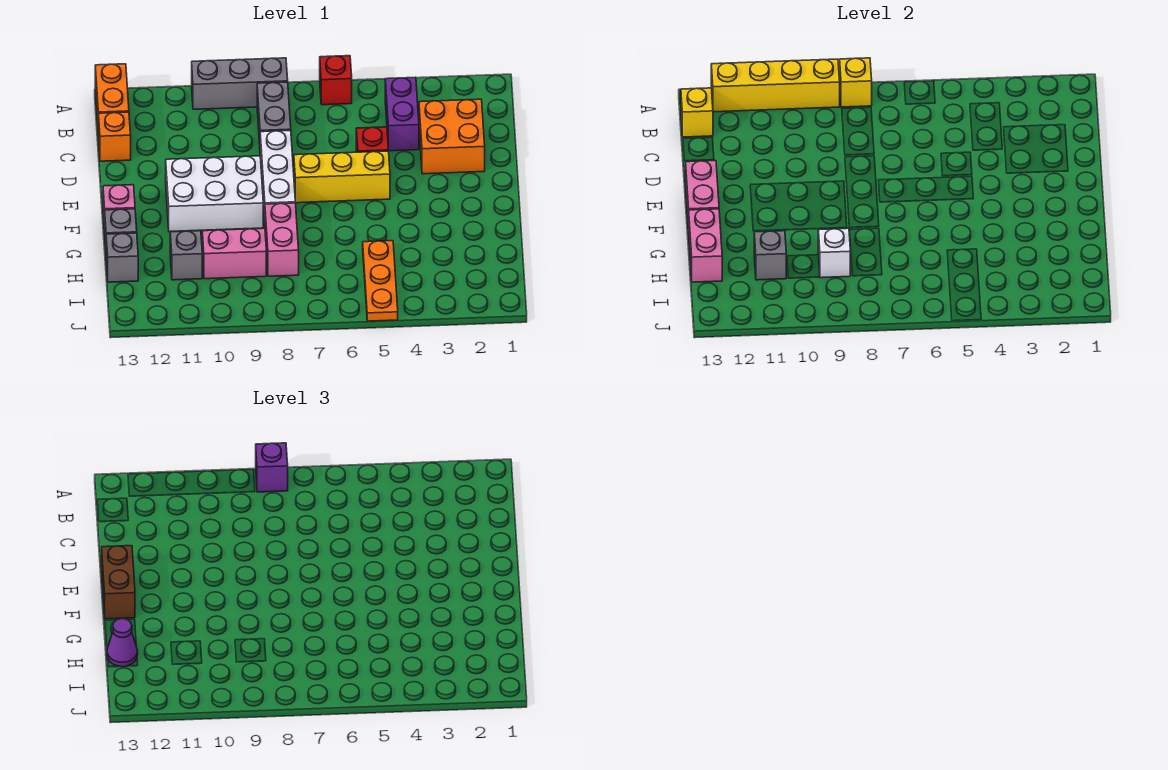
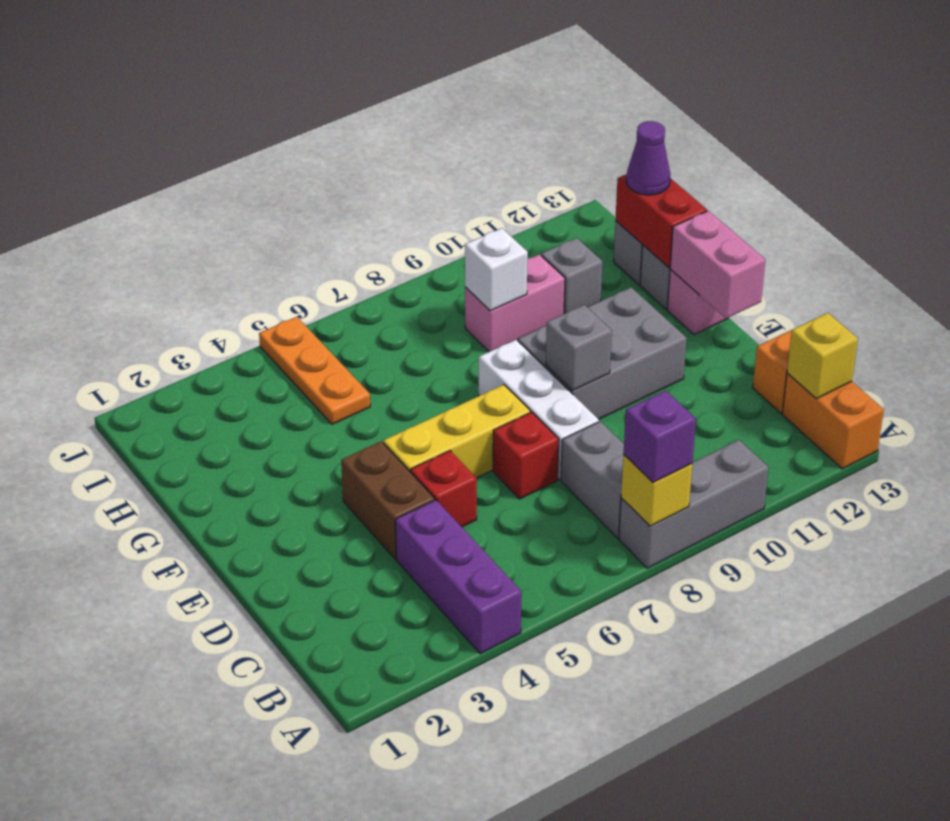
red 1x1 brick [320,56,352,105] -> red 1x1 brick moved to [493,412,559,499]
yellow 1x4 brick [711,59,840,112] -> none
purple 1x2 brick [385,77,419,151] -> purple 1x3 brick [395,500,522,654]
orange 2x2 brick [419,99,485,174] -> none
white 2x3 brick [166,156,263,232] -> grey 2x3 brick [518,287,686,419]
brown 1x2 brick [102,546,135,619] -> brown 1x2 brick moved to [341,441,435,559]
pink 1x2 brick [265,203,299,276] -> none
pink 1x2 brick [689,209,722,282] -> red 1x2 brick [616,174,707,268]
grey 1x1 brick [754,231,786,280] -> grey 1x1 brick moved to [546,305,612,390]

